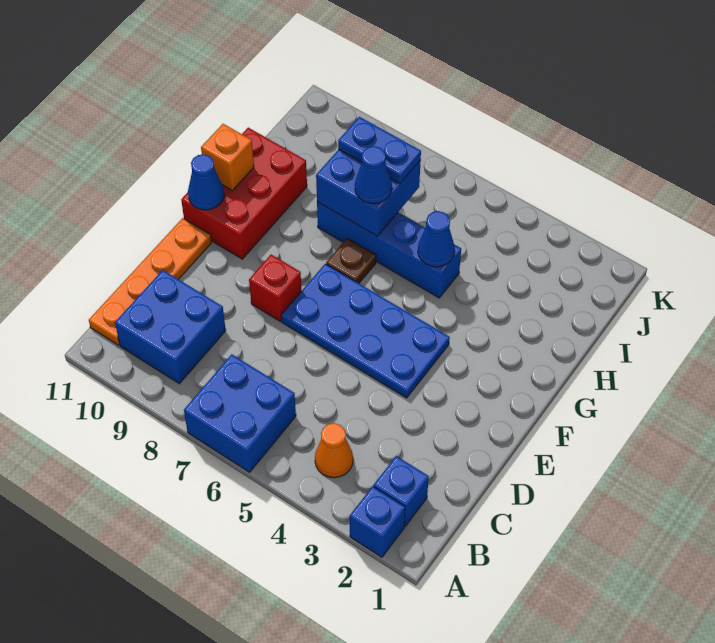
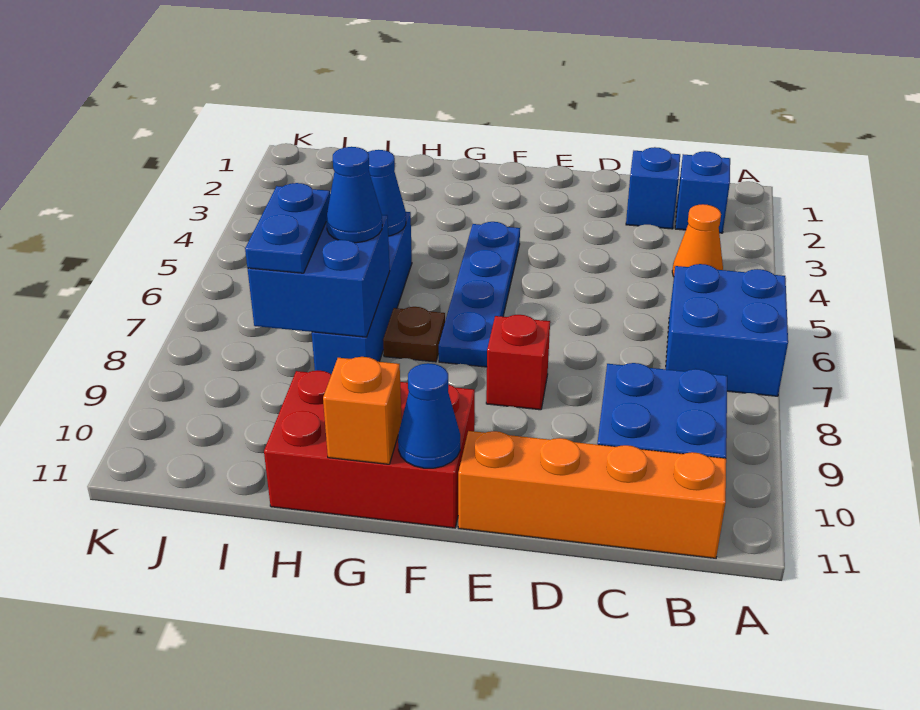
blue 1x1 brick [350,486,405,557] -> blue 1x1 brick moved to [626,147,680,229]
orange 1x4 plate [89,218,212,345] -> orange 1x4 brick [458,431,726,558]
blue 2x4 plate [281,264,450,398] -> blue 1x4 plate [439,222,520,367]

